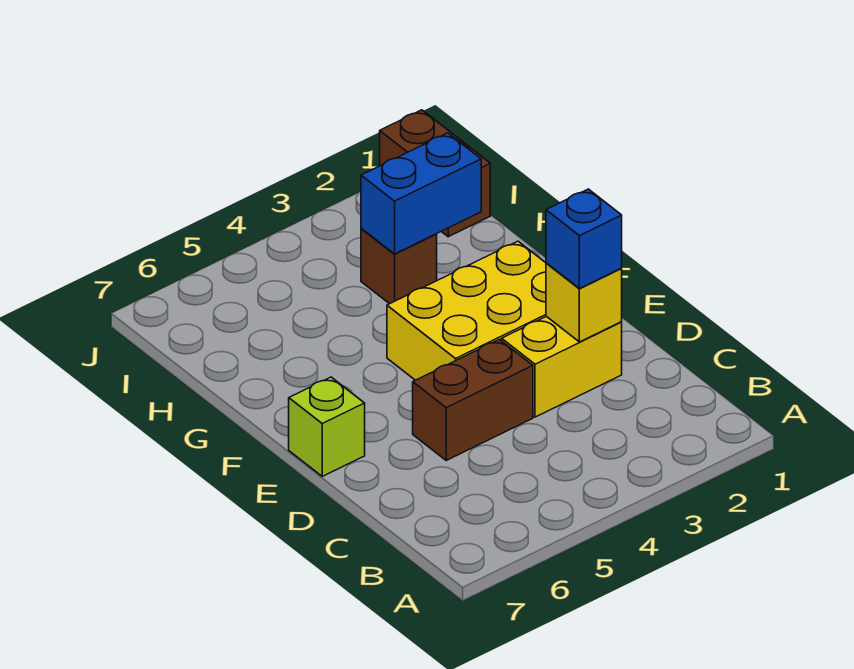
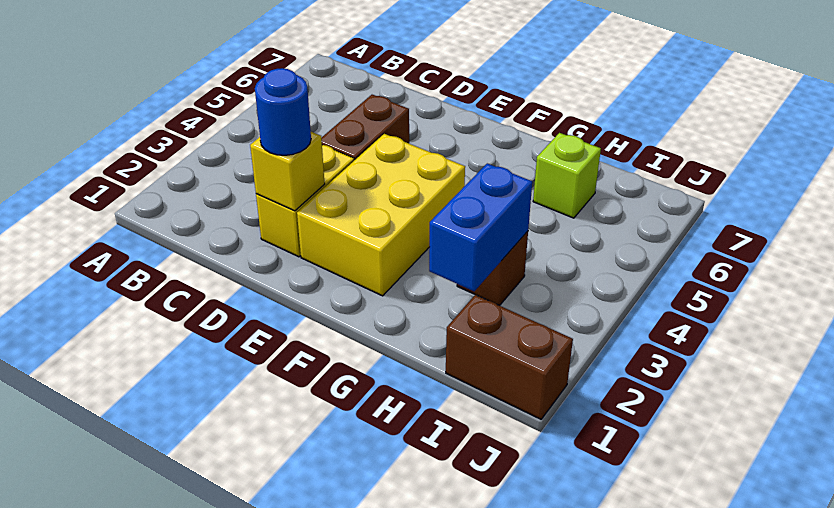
blue 1x1 brick [546,189,622,289] -> blue 1x1 round brick [255,68,311,155]
lime 1x1 brick [289,377,365,476] -> lime 1x1 brick moved to [533,133,601,218]

